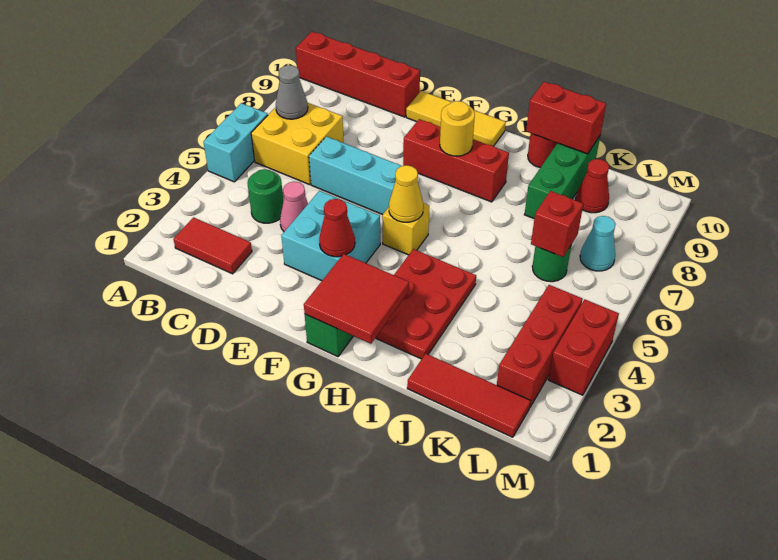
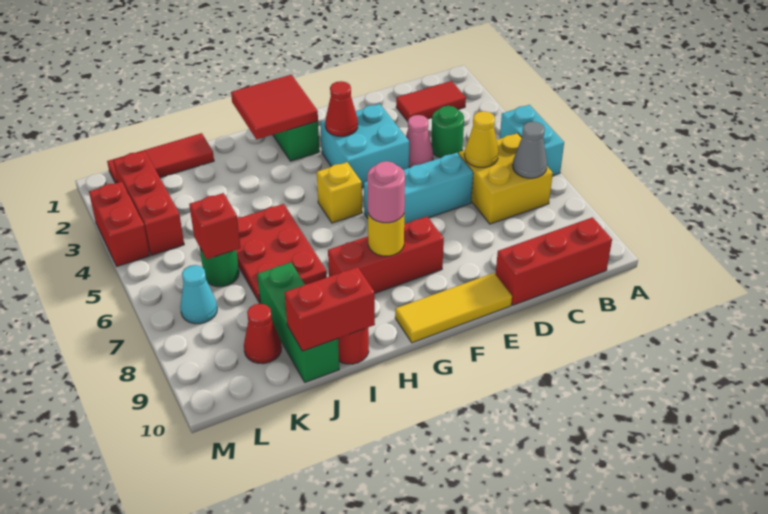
red 1x4 brick [296,32,420,117] -> red 1x3 brick [496,217,612,305]
yellow 1x1 cone [389,165,423,222] -> yellow 1x1 cone moved to [465,111,498,167]
none -> pink 1x1 round brick [367,161,405,223]
red 2x3 plate [376,249,476,359] -> red 2x3 plate moved to [236,204,327,303]

